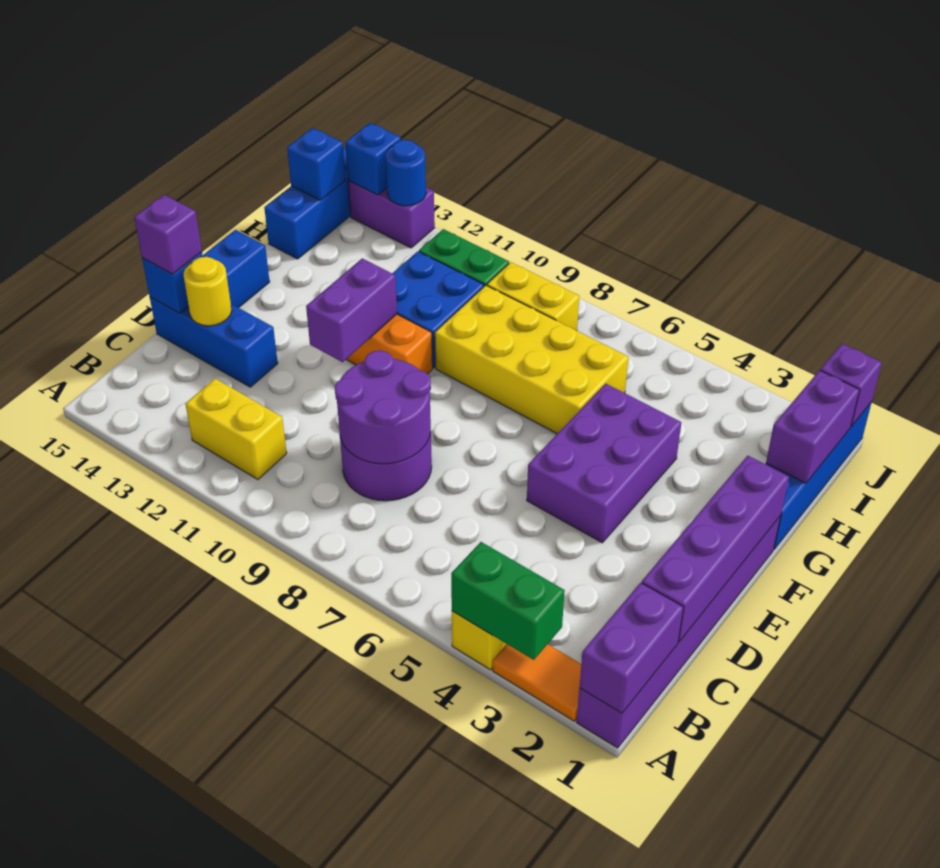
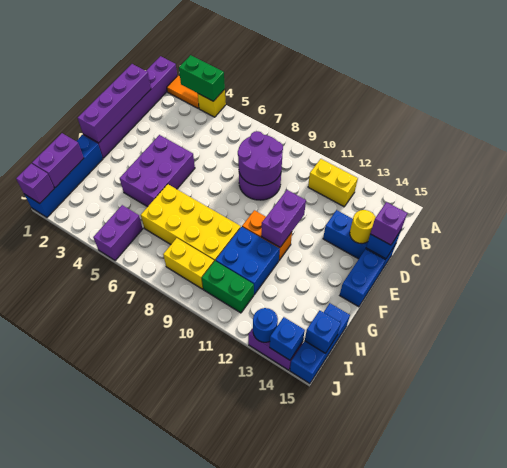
purple 1x2 brick [579,583,684,713] -> purple 1x2 brick moved to [93,205,143,261]

